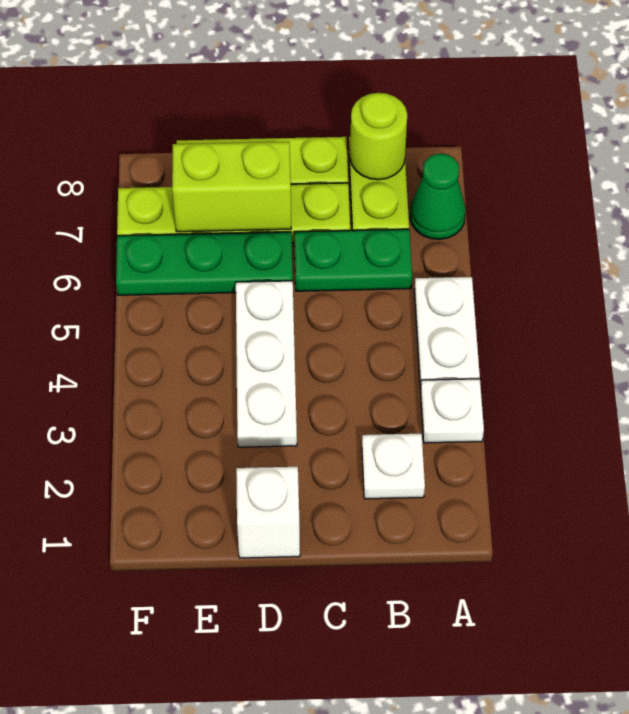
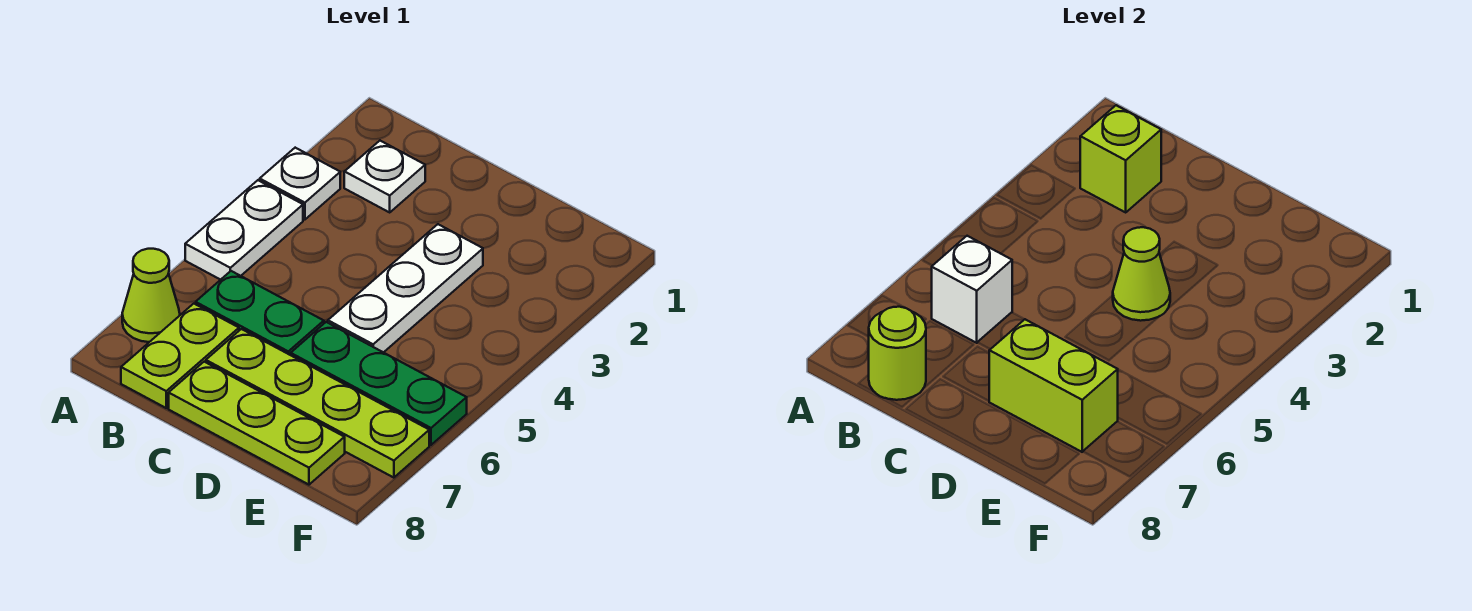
green 1x1 cone [410,154,466,239] -> lime 1x1 cone [122,249,180,342]
none -> lime 1x1 brick [1080,105,1161,212]
white 1x1 brick [236,467,300,558] -> white 1x1 brick moved to [932,236,1012,343]
none -> lime 1x1 cone [1113,227,1170,321]

